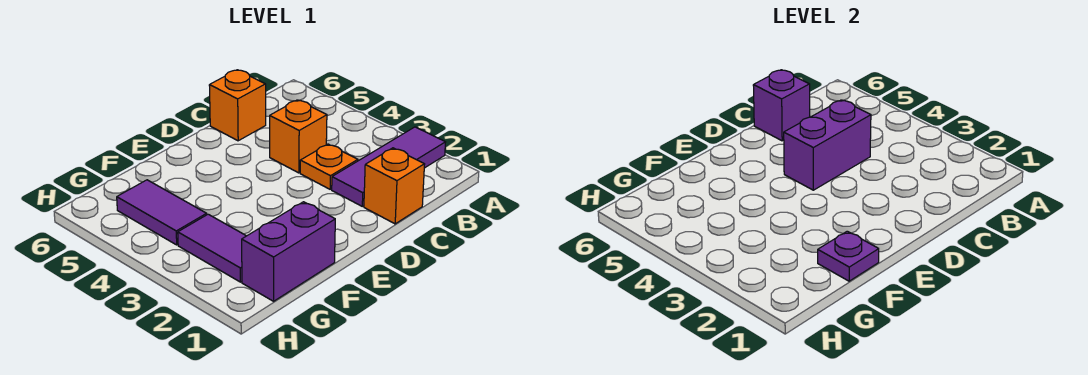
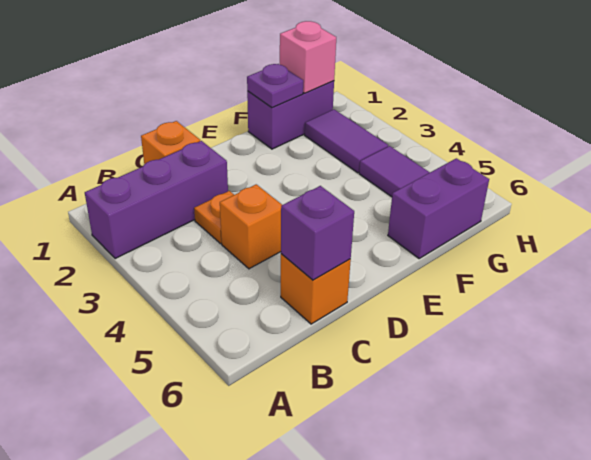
purple 1x3 tile [332,127,446,206] -> purple 1x3 brick [85,141,228,259]
purple 1x2 brick [784,100,871,190] -> purple 1x2 brick moved to [388,158,489,258]
none -> pink 1x1 brick [280,21,336,93]

